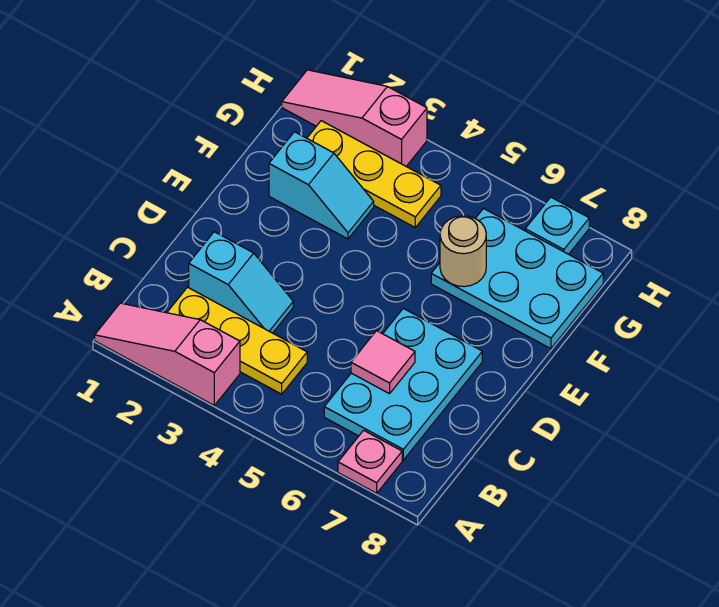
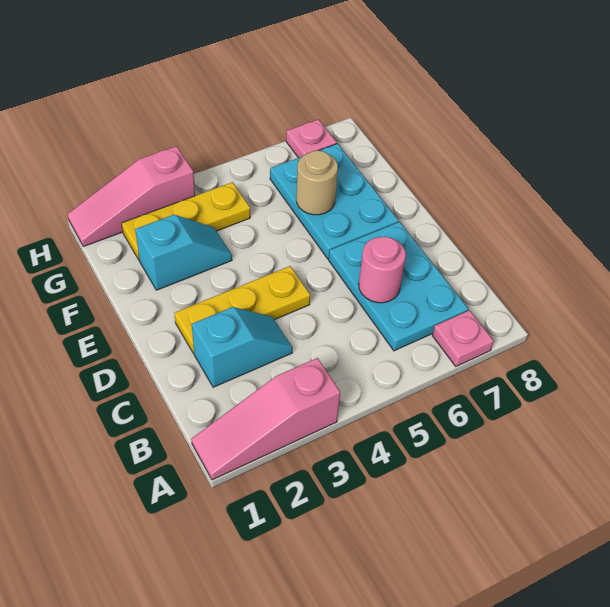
yellow 1x3 plate [167,287,307,394] -> yellow 1x3 plate moved to [174,266,310,354]
pink 1x1 tile [351,331,415,394] -> pink 1x1 round brick [359,237,406,303]
cyan 2x3 plate [431,209,603,349] -> cyan 2x3 plate turned to [270,144,398,259]
cyan 1x1 plate [525,197,589,254] -> pink 1x1 plate [286,119,337,158]

